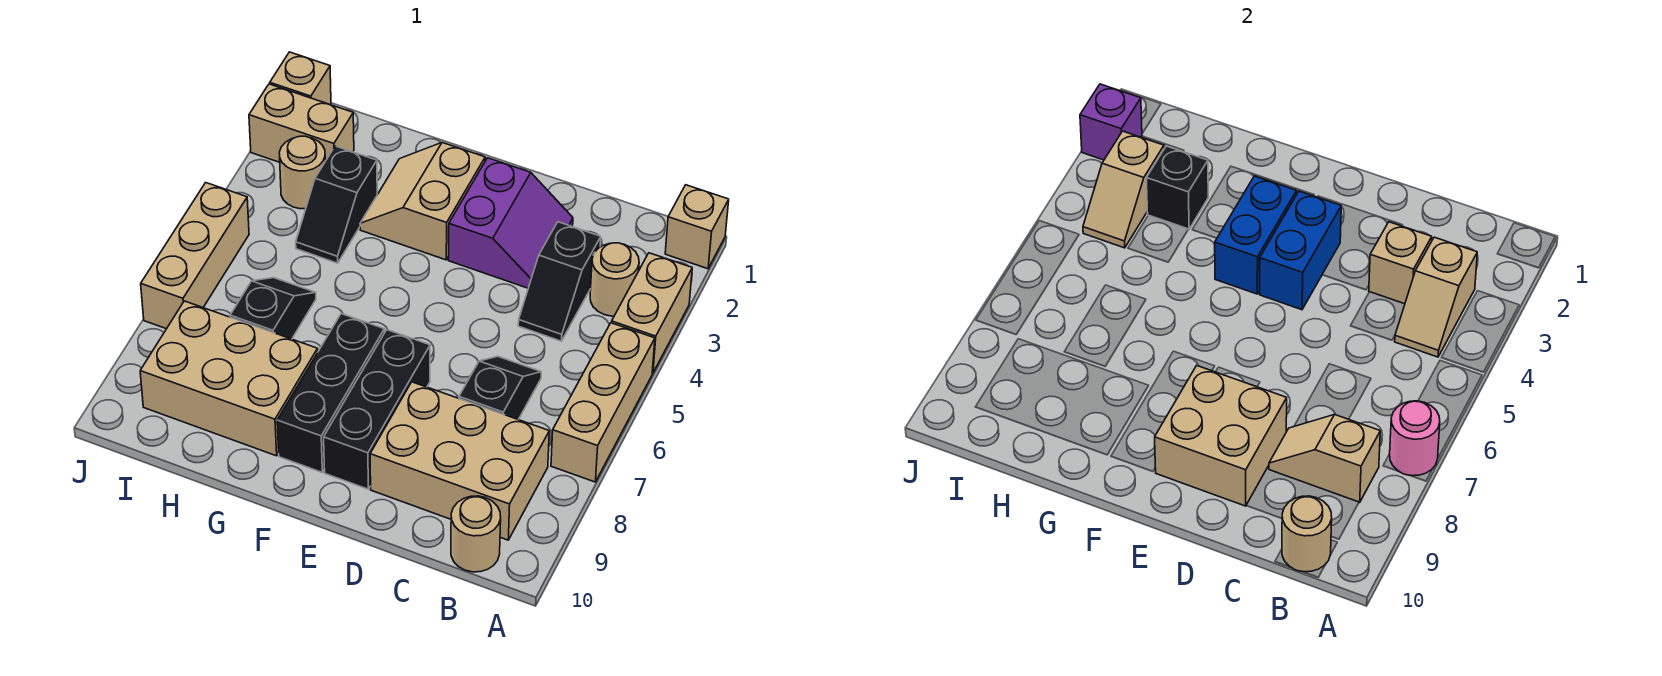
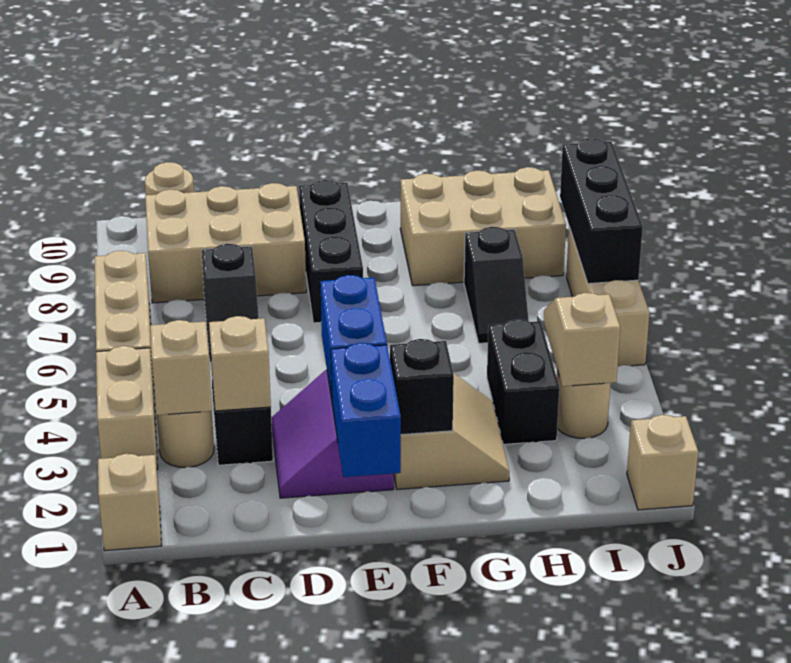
pink 1x1 round brick [1390,401,1440,476] -> none
tan 1x2 slope [1269,415,1380,502] -> none
tan 1x1 round brick [1282,496,1332,572] -> none
tan 2x2 brick [1155,366,1287,506] -> none
blue 1x2 brick [1215,176,1297,294] -> blue 1x2 brick moved to [331,343,401,477]
black 1x3 brick [277,314,384,472] -> black 1x3 brick moved to [560,138,643,284]
black 1x2 slope [296,146,377,263] -> black 1x2 brick [487,319,559,444]
black 1x1 brick [1146,146,1208,229] -> black 1x1 brick moved to [390,339,454,435]
tan 1x2 brick [249,84,354,162] -> none
purple 1x1 brick [1080,84,1142,160] -> none

